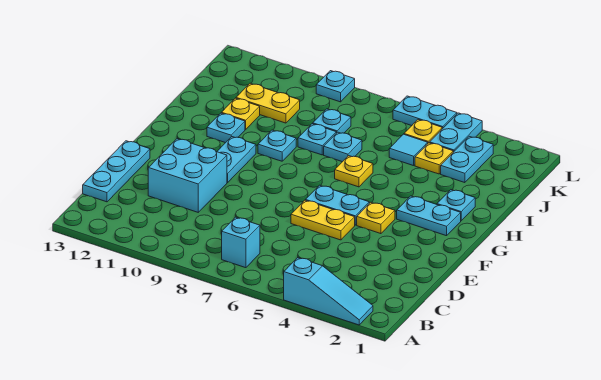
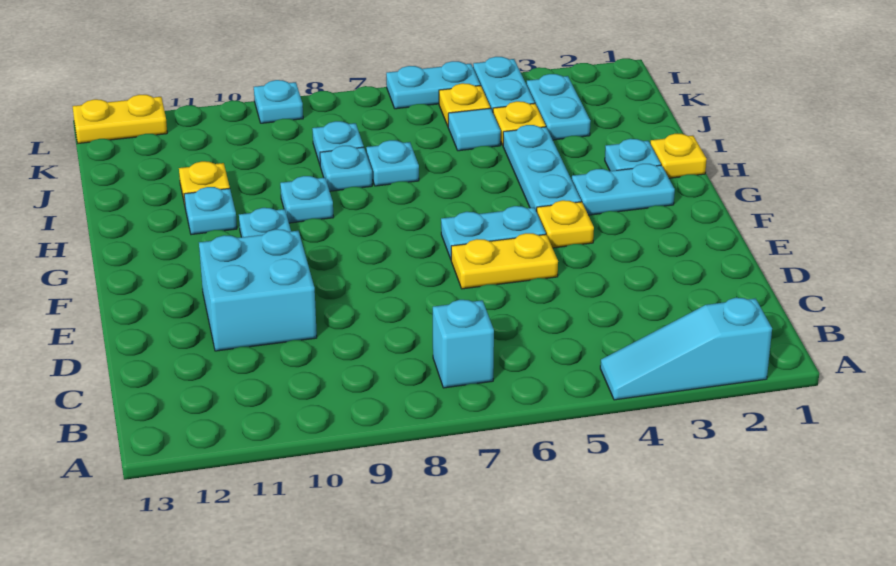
cyan 1x3 slope [284,258,373,325] -> cyan 1x3 slope turned to [600,298,772,400]
cyan 1x3 plate [83,141,150,202] -> cyan 1x3 plate moved to [503,125,581,211]
yellow 1x1 plate [335,156,373,187] -> yellow 1x1 plate moved to [650,134,707,178]
yellow 1x2 plate [236,83,300,123] -> yellow 1x2 plate moved to [73,95,167,143]

